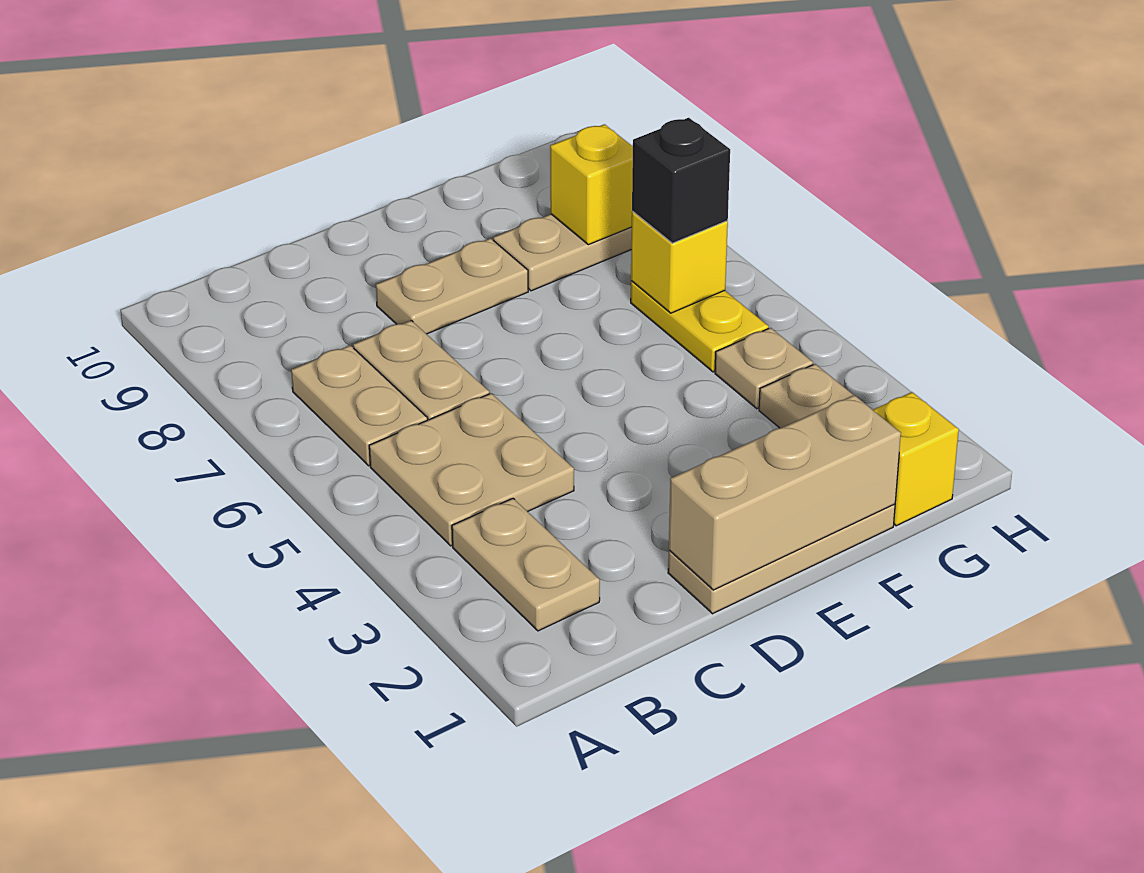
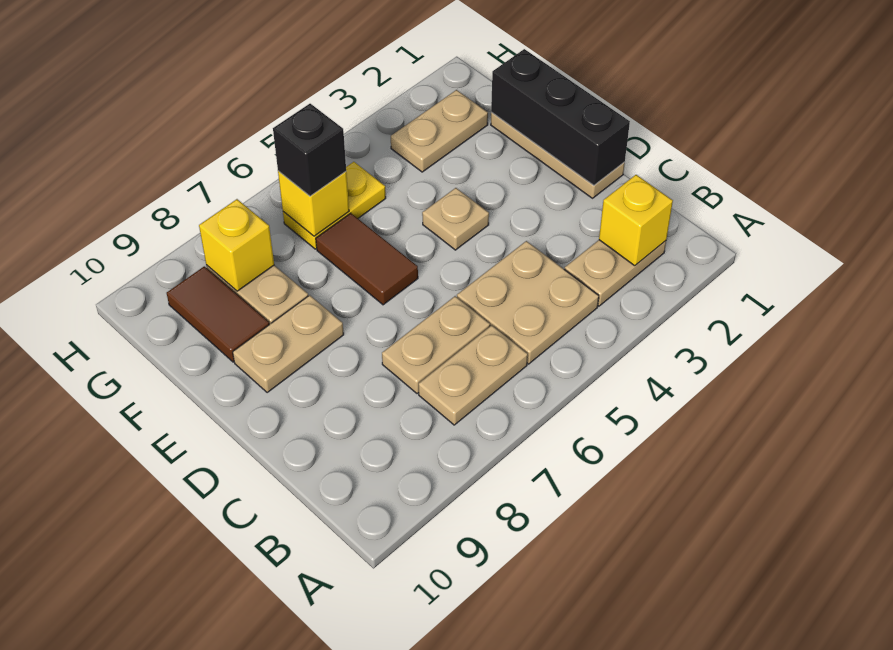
tan 1x3 brick [669,395,901,590] -> black 1x3 brick [491,49,630,185]
tan 1x2 plate [376,238,528,334] -> tan 1x2 plate turned to [233,295,344,393]
none -> brown 1x2 tile [316,213,418,305]
none -> brown 1x2 tile [167,266,269,362]
yellow 1x1 brick [873,392,959,526] -> yellow 1x1 brick moved to [599,175,673,266]
tan 1x1 plate [715,328,813,409] -> tan 1x1 plate moved to [422,188,489,250]

